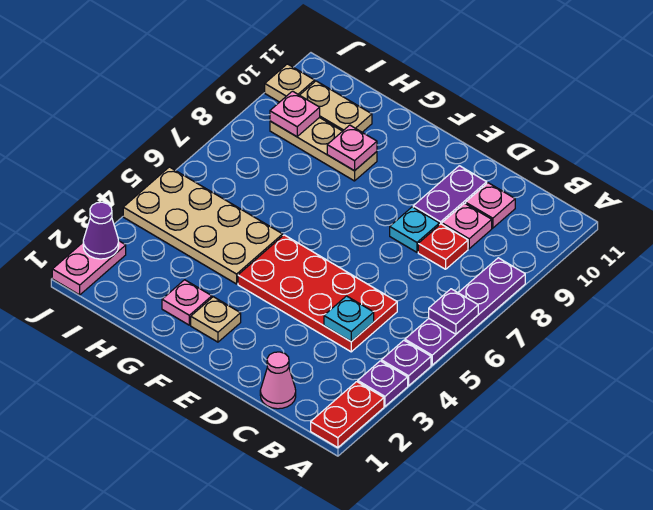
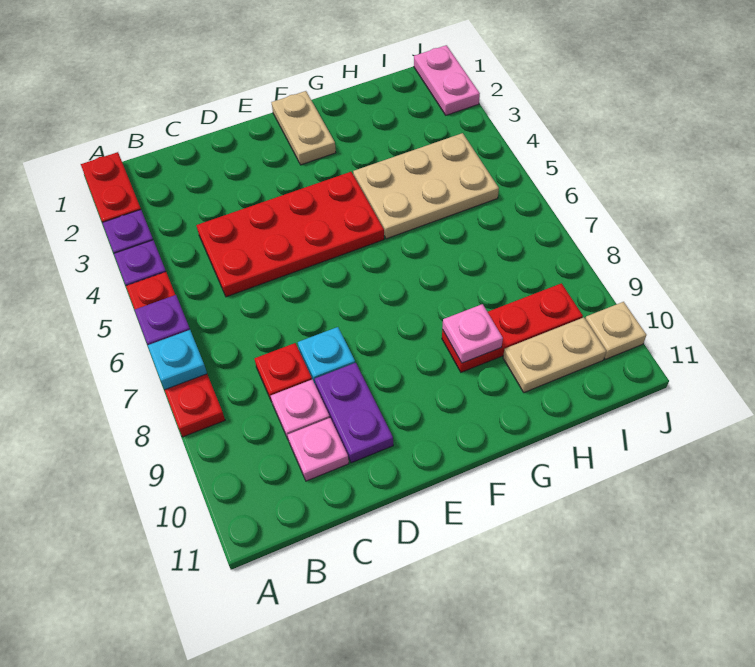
purple 1x4 plate [405,258,525,365] -> red 1x4 plate [126,272,225,437]
pink 1x1 cone [260,352,296,409] -> none
cyan 1x1 plate [324,296,374,342] -> cyan 1x1 plate moved to [148,330,207,390]
tan 1x1 plate [191,297,241,342] -> tan 1x2 plate [271,91,336,165]
pink 1x1 plate [162,280,212,325] -> none
tan 2x4 plate [123,167,283,284] -> tan 2x3 plate [353,133,499,239]
tan 1x3 plate [270,117,377,181] -> red 1x3 plate [442,283,583,372]
pink 1x1 plate [270,91,320,137] -> none
purple 1x1 cone [83,202,119,259] -> none

